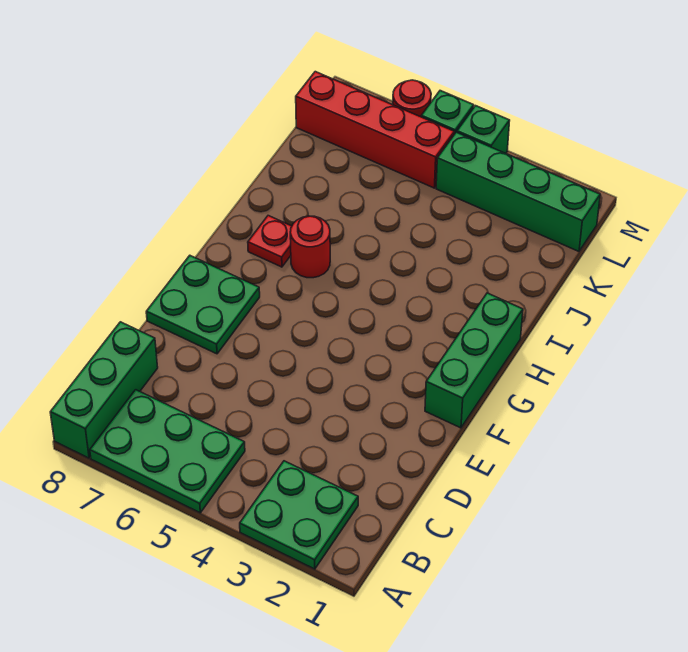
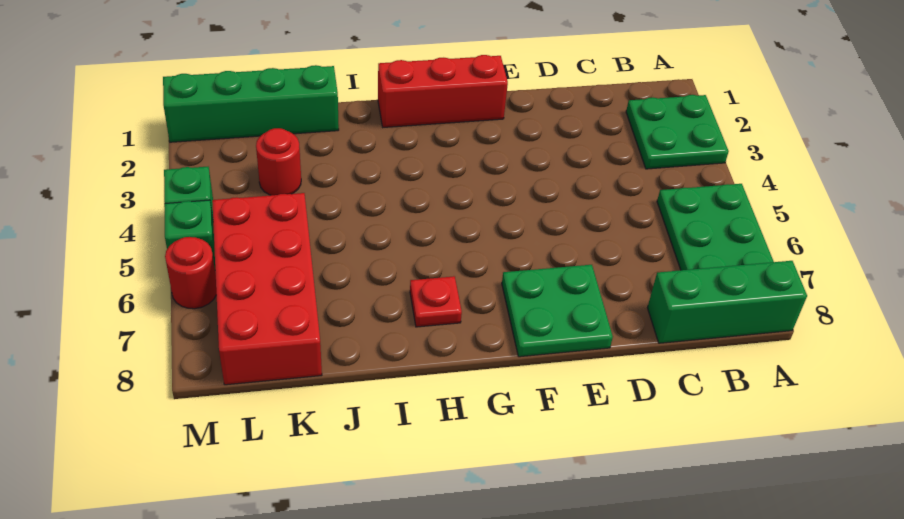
green 1x3 brick [425,293,523,428] -> red 1x3 brick [378,55,508,127]
red 1x1 round brick [290,216,330,278] -> red 1x1 round brick moved to [256,128,301,195]
green 1x4 brick [436,132,600,251] -> green 1x4 brick turned to [163,65,339,142]
red 1x4 brick [296,72,454,188] -> red 2x4 brick [212,193,322,385]

